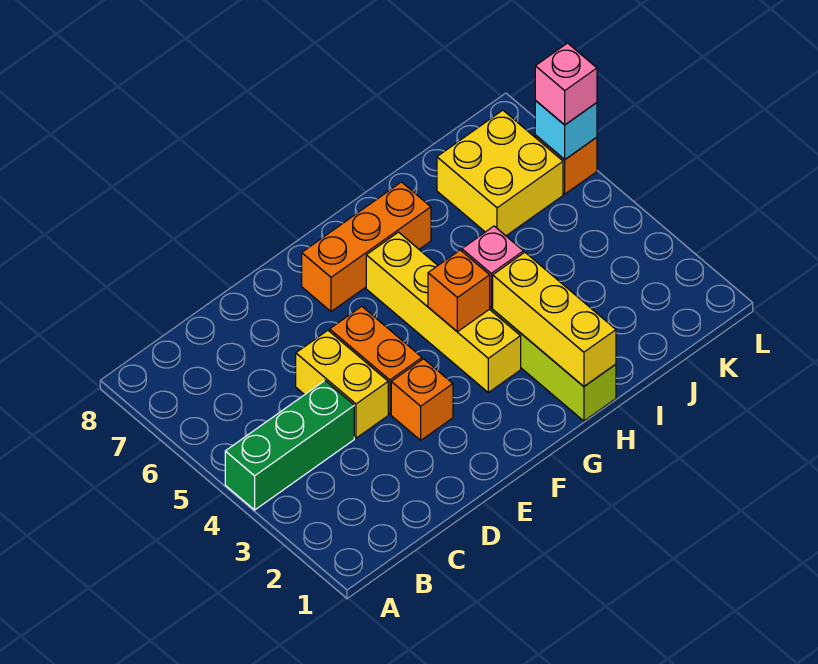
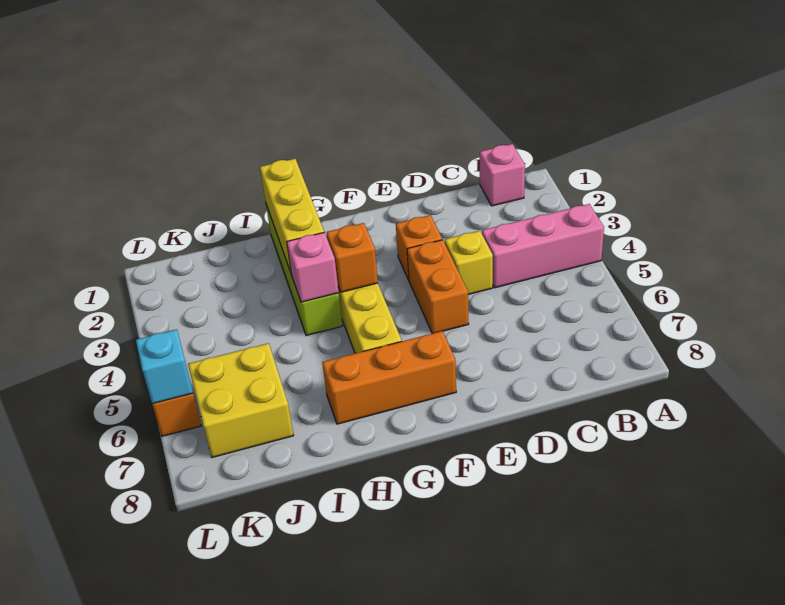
green 1x3 brick [225,381,354,510] -> pink 1x3 brick [482,204,604,288]
yellow 1x2 brick [296,330,388,438] -> yellow 1x1 brick [445,231,493,294]
pink 1x1 brick [535,43,597,125] -> pink 1x1 brick moved to [480,144,525,206]

